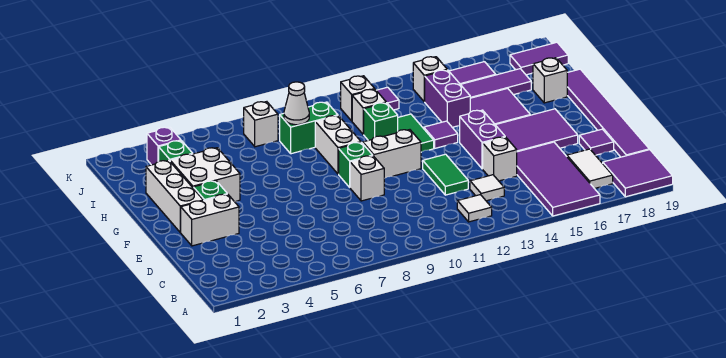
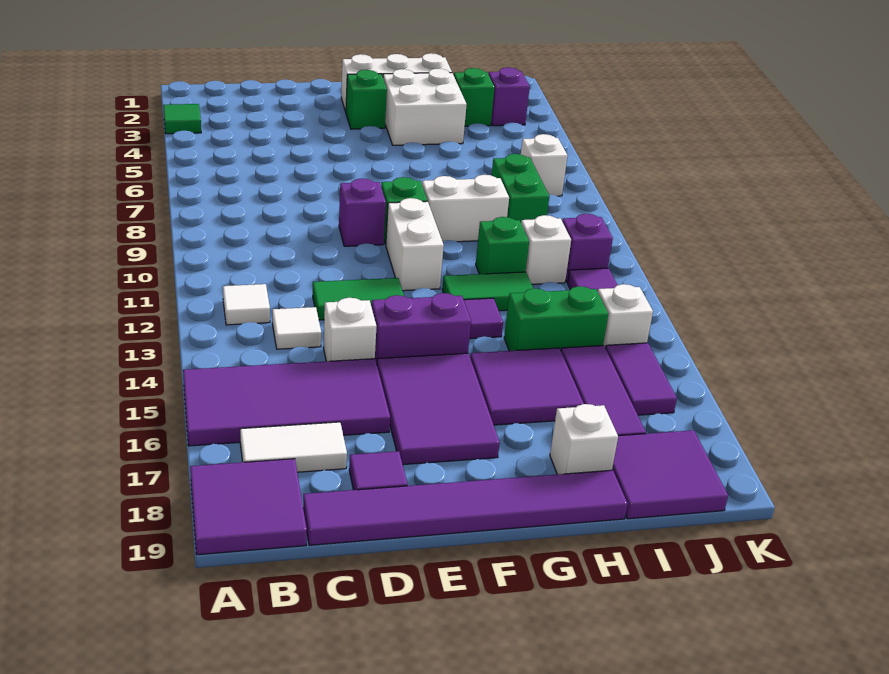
none -> green 1x1 tile [163,104,201,134]
white 1x2 brick [180,194,239,246] -> none
white 1x1 brick [350,156,384,201] -> purple 1x1 brick [339,178,386,246]
purple 1x2 brick [425,70,470,127] -> green 1x2 brick [504,286,608,351]
white 1x1 cone [284,82,309,125] -> none
white 1x1 brick [341,76,374,121] -> purple 1x1 brick [562,214,613,283]
purple 1x2 tile [510,42,568,75] -> purple 2x2 tile [612,430,728,519]

